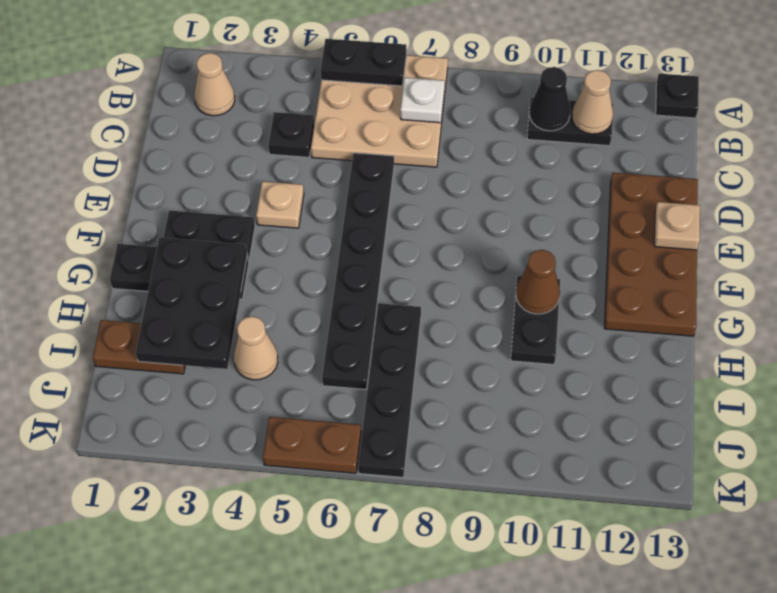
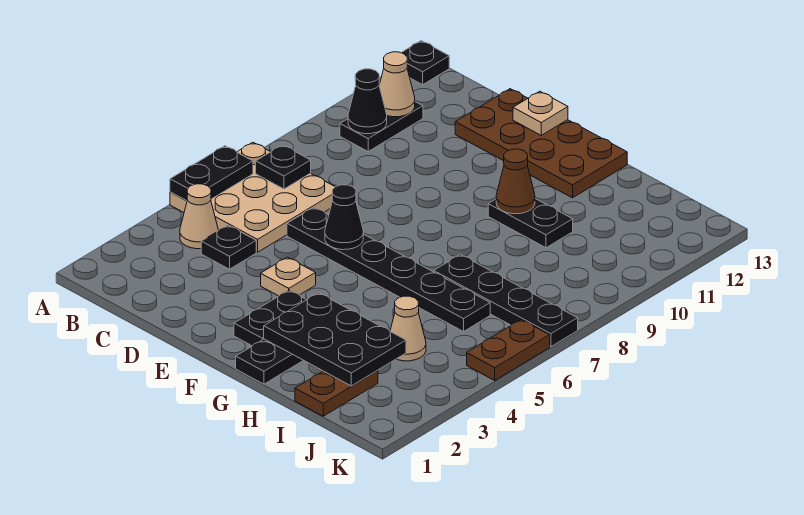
tan 1x1 cone [195,53,235,116] -> tan 1x1 cone moved to [180,184,218,249]
white 1x1 plate [400,78,445,123] -> black 1x1 plate [256,145,311,189]
none -> black 1x1 cone [325,185,363,250]

